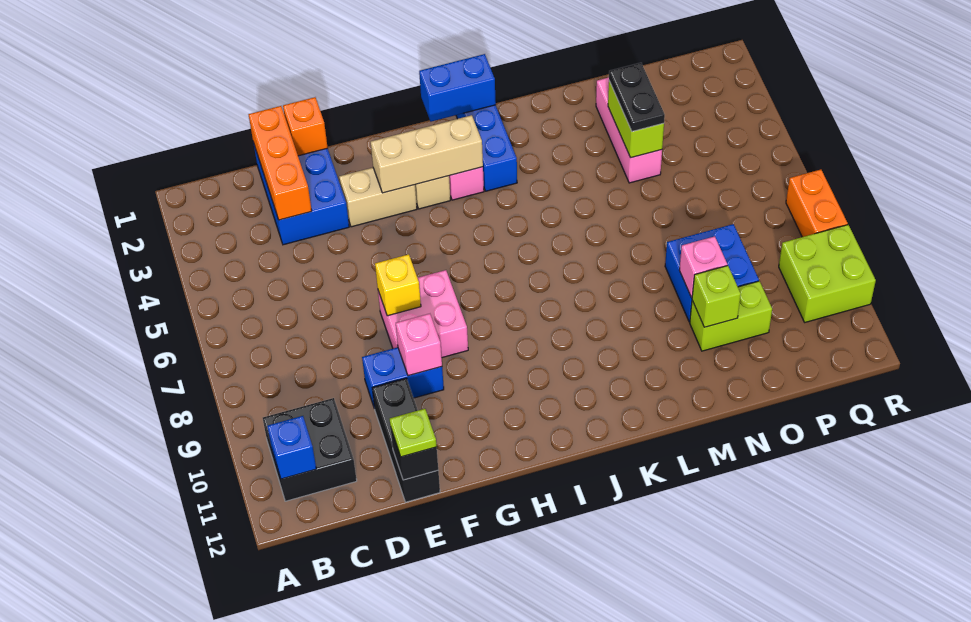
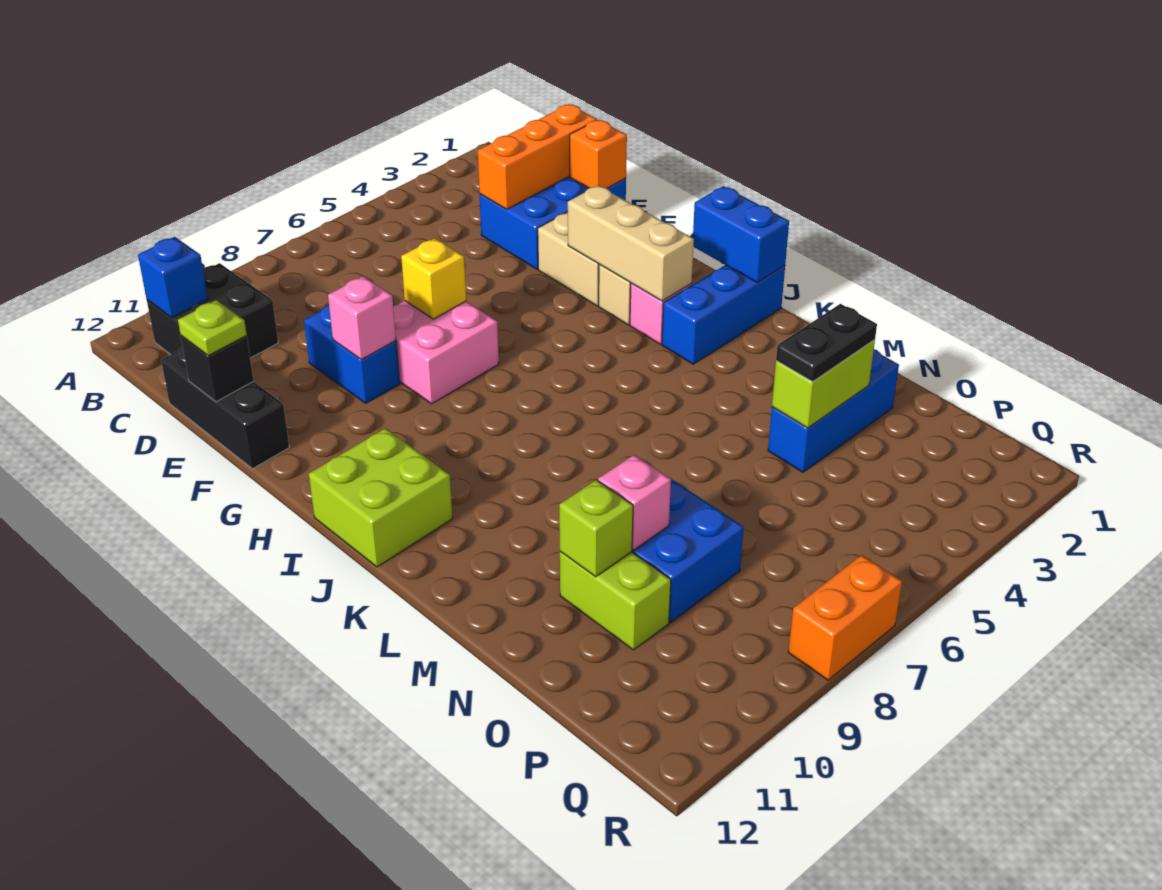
black 1x3 brick [372,378,440,502] -> black 1x3 brick turned to [161,347,289,469]
pink 1x3 brick [596,77,662,183] -> blue 1x3 brick [768,349,899,472]
lime 2x2 brick [779,225,876,322] -> lime 2x2 brick moved to [309,428,452,567]

